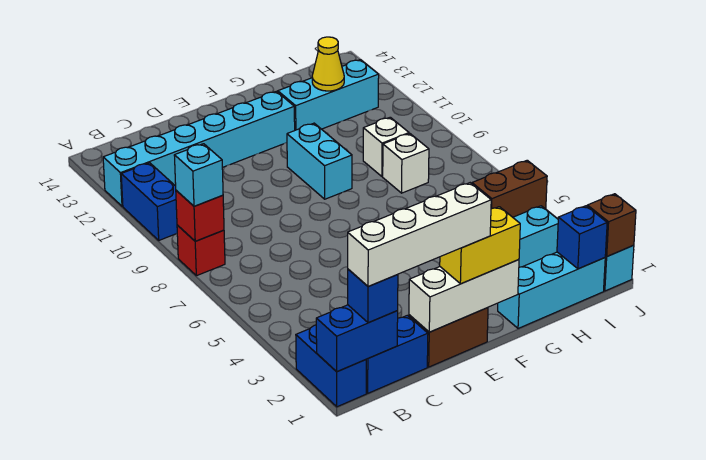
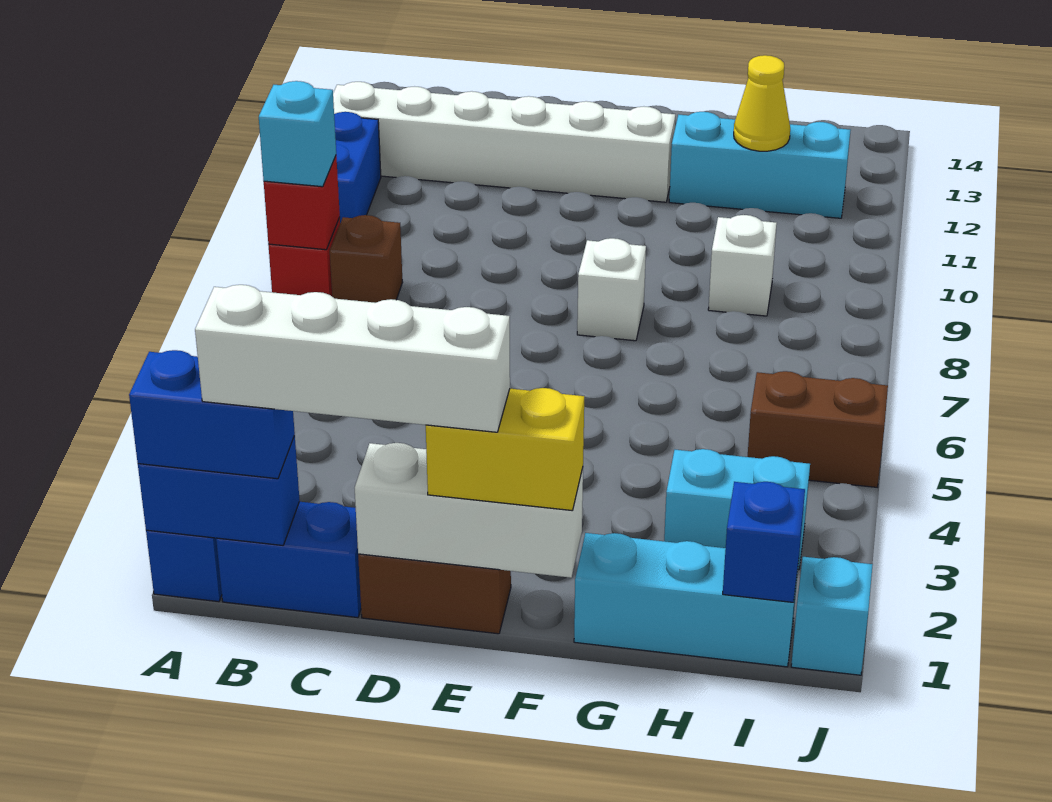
cyan 1x6 brick [103,91,295,206] -> white 1x6 brick [333,82,675,202]
blue 1x1 brick [348,269,398,323] -> blue 1x2 brick [129,350,295,479]
cyan 1x2 brick [287,123,352,199] -> none
white 1x1 brick [383,134,429,193] -> white 1x1 brick moved to [577,238,646,341]
brown 1x1 brick [587,194,636,256] -> brown 1x1 brick moved to [330,215,403,303]

